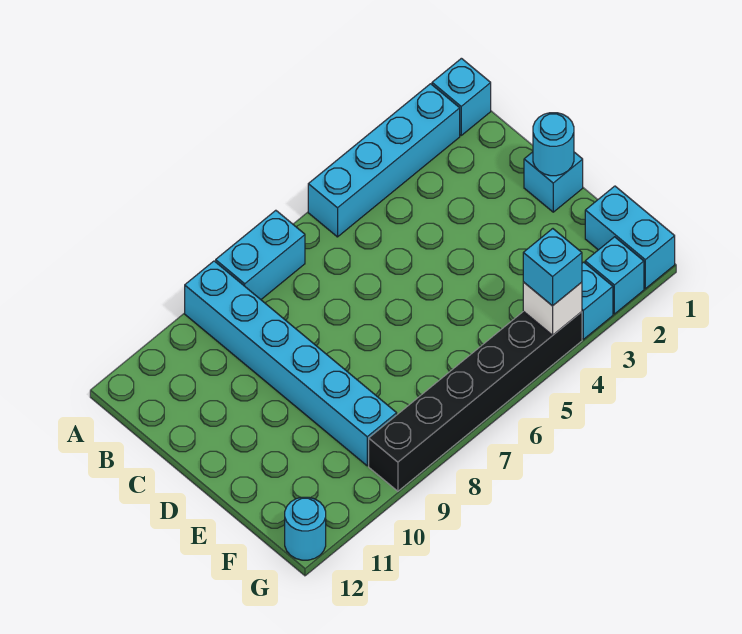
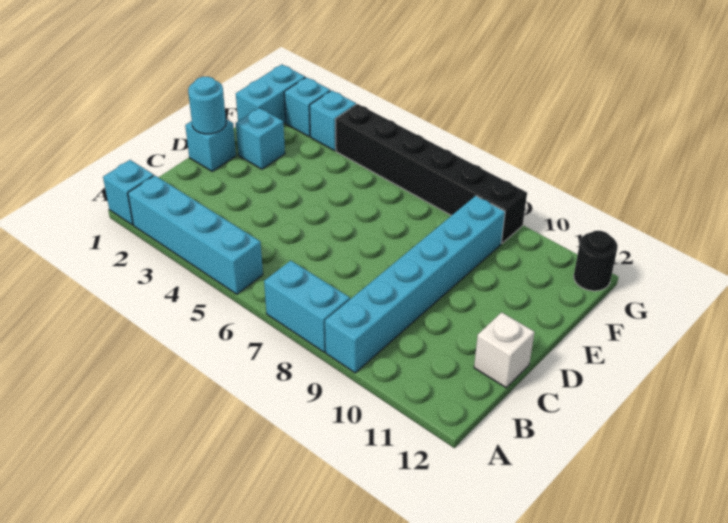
white 1x1 brick [523,282,582,335] -> white 1x1 brick moved to [474,312,534,388]
cyan 1x1 brick [523,229,582,306] -> cyan 1x1 brick moved to [236,108,285,169]
cyan 1x1 round brick [285,497,326,560] -> black 1x1 round brick [574,231,618,291]

